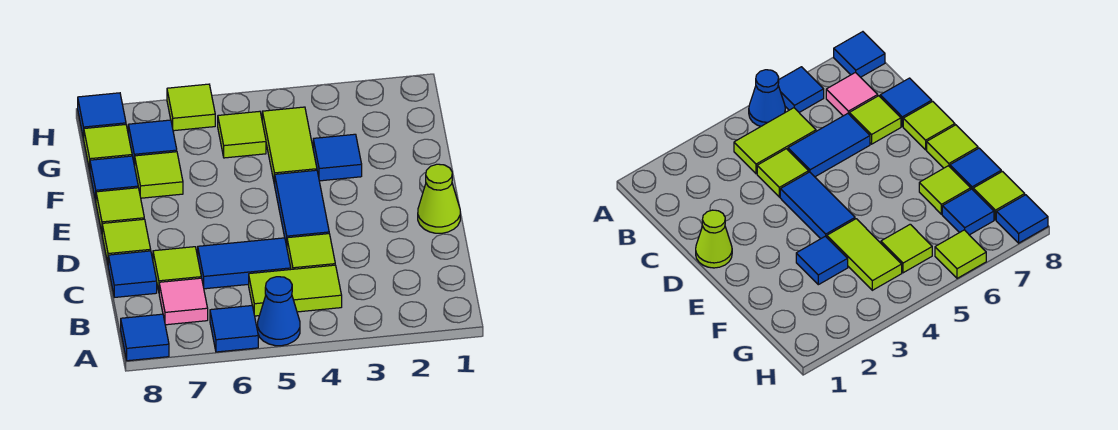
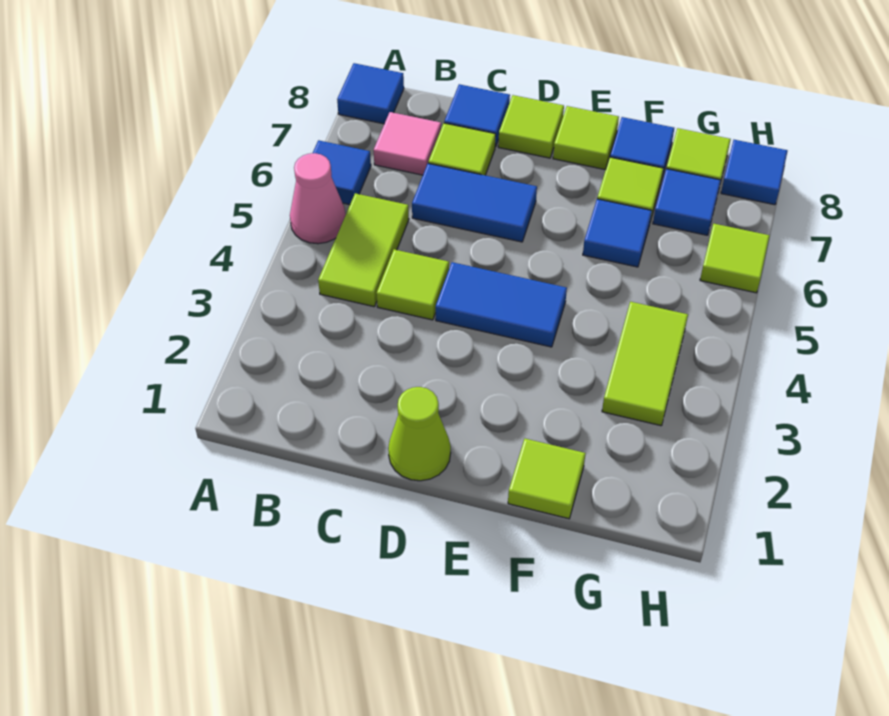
blue 1x1 cone [258,277,300,346] -> pink 1x1 cone [290,153,346,244]
blue 1x2 tile [198,238,291,289] -> blue 1x2 tile turned to [412,163,537,242]
blue 1x1 tile [313,134,362,181] -> blue 1x1 tile moved to [583,199,652,267]
lime 1x2 tile [262,107,317,185] -> lime 1x2 tile turned to [602,302,688,426]
lime 1x1 tile [218,111,266,158] -> lime 1x1 tile moved to [508,439,586,519]

